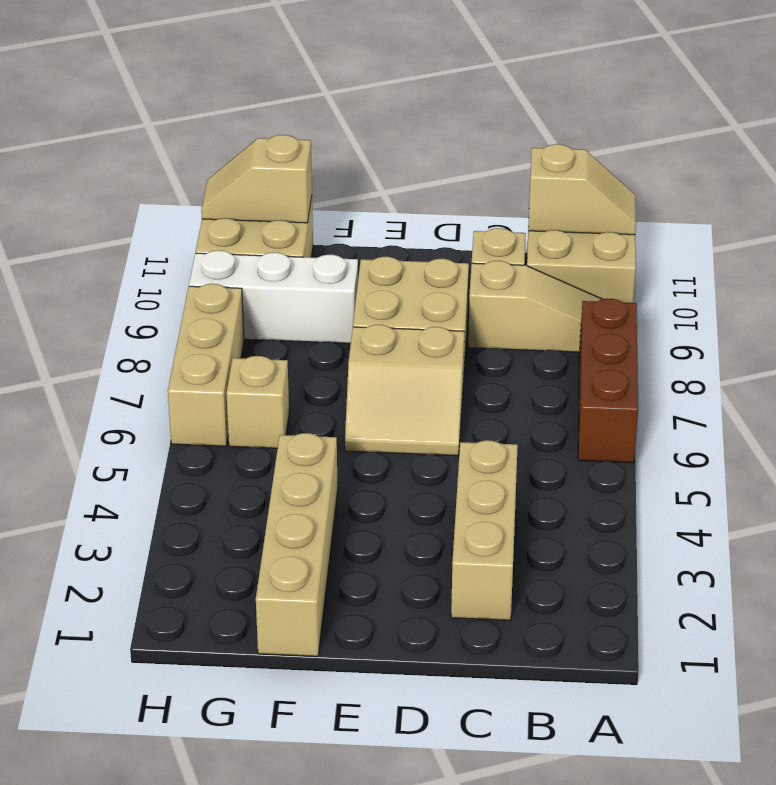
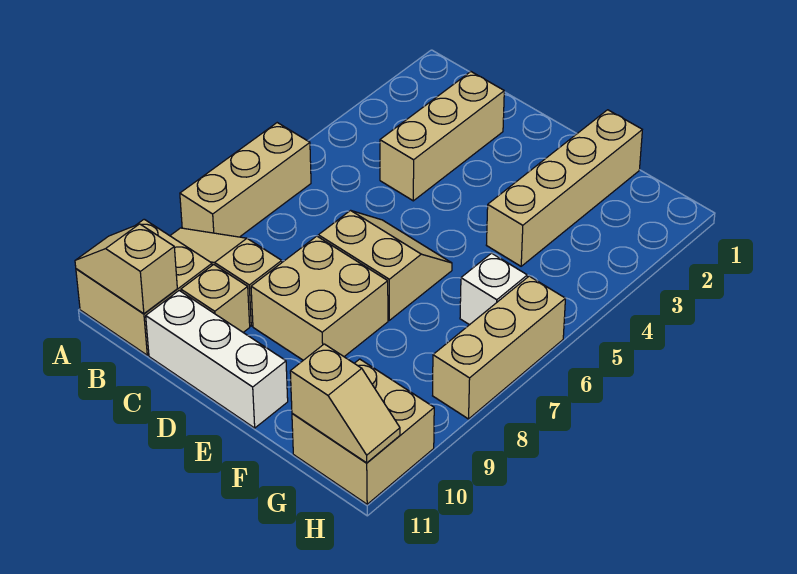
brown 1x3 brick [578,298,638,463] -> tan 1x3 brick [180,123,311,237]
white 1x3 brick [189,250,358,343] -> white 1x3 brick moved to [146,291,288,428]
tan 1x1 brick [226,356,289,448] -> white 1x1 brick [460,253,527,325]

